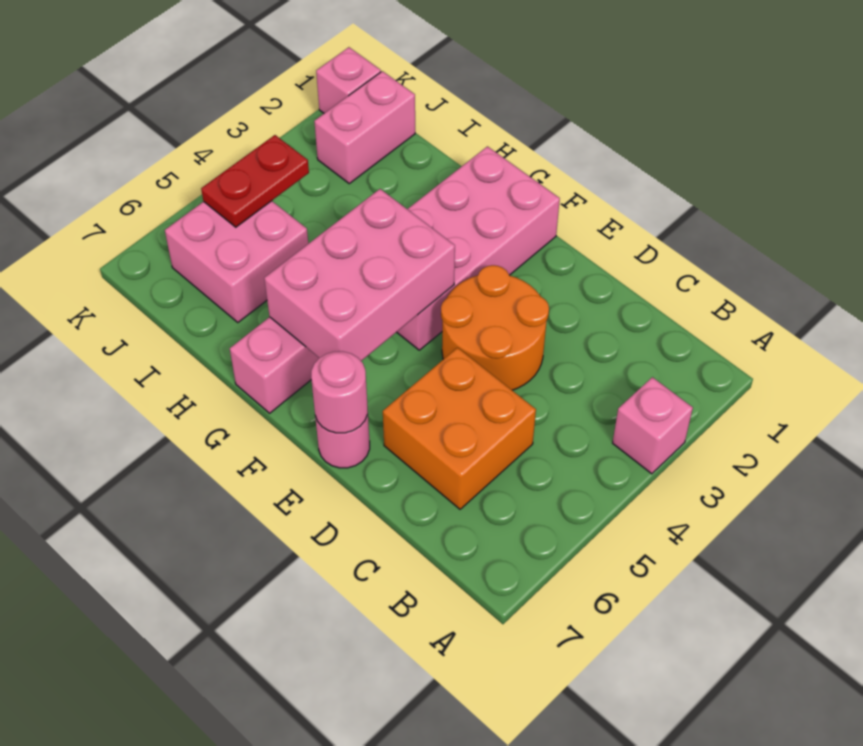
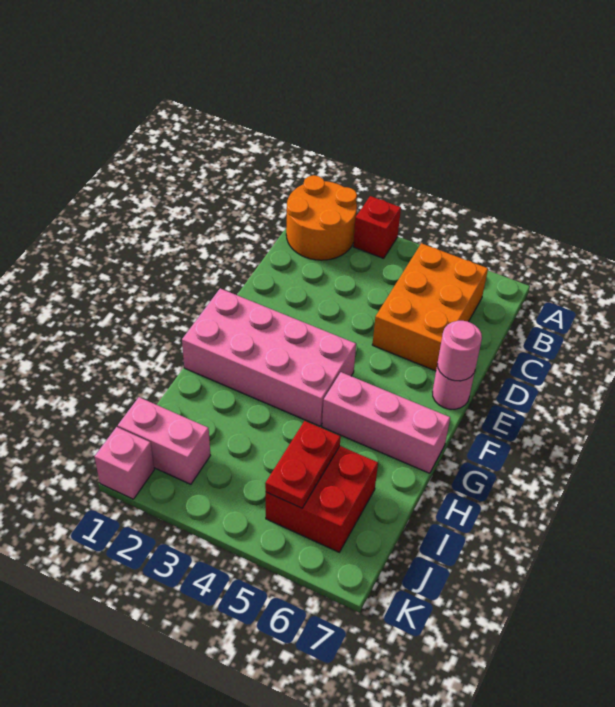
pink 1x1 brick [613,377,693,474] -> red 1x1 brick [353,196,401,258]
orange 2x2 brick [383,348,536,509] -> orange 2x3 brick [372,243,488,371]
orange 2x2 round brick [441,265,549,390] -> orange 2x2 round brick moved to [286,175,357,260]
pink 2x3 brick [264,189,455,361] -> none
pink 2x2 brick [165,201,308,323] -> red 2x2 brick [266,446,378,552]
red 1x2 plate [201,135,309,227] -> red 1x2 plate turned to [265,421,341,508]

